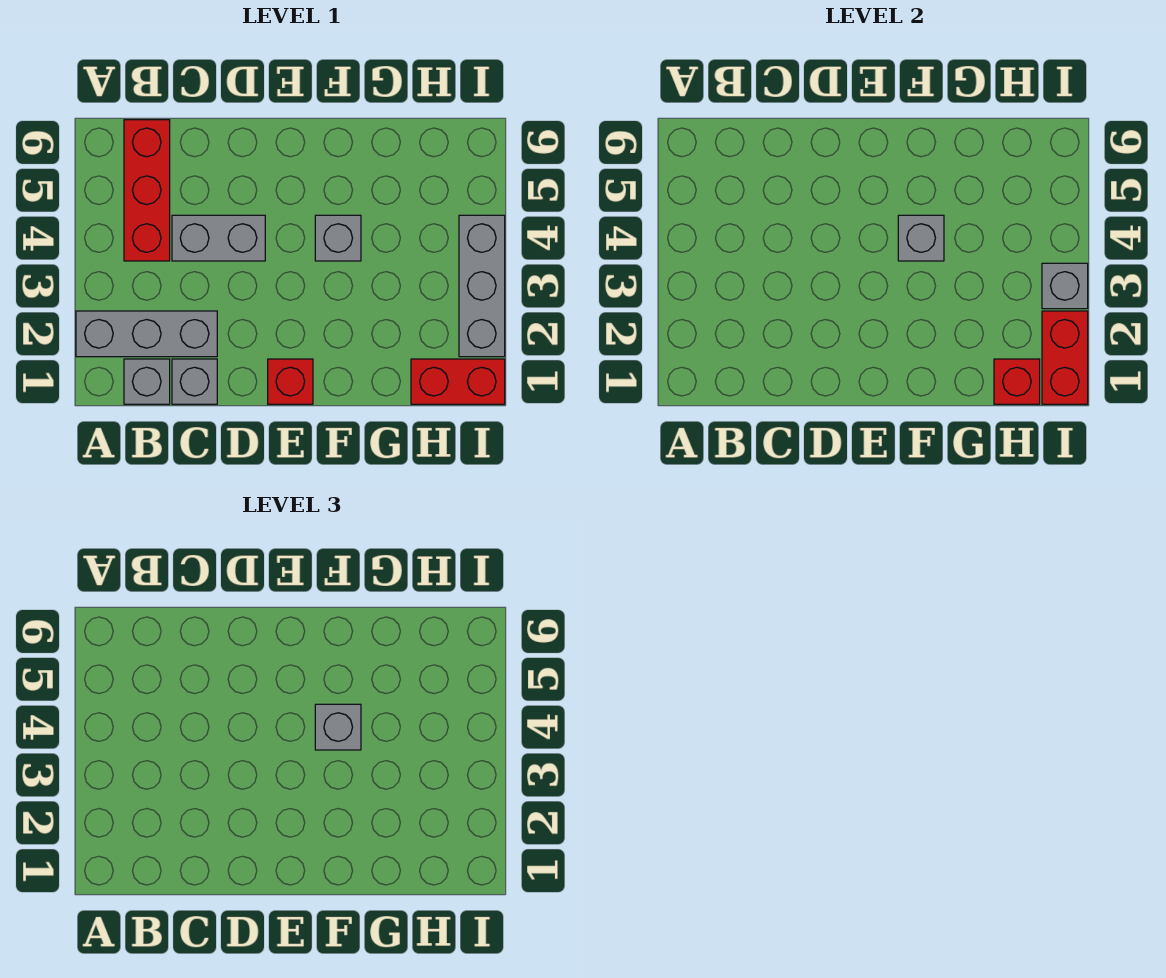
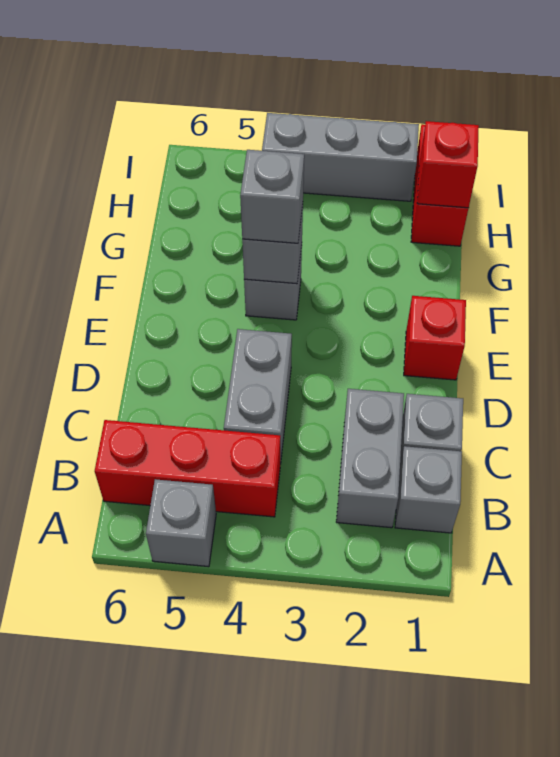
grey 1x3 brick [76,311,217,357] -> grey 1x2 brick [336,389,404,528]
red 1x2 brick [1042,311,1088,404] -> none
grey 1x1 brick [1042,263,1088,309] -> grey 1x1 brick moved to [146,479,216,567]

